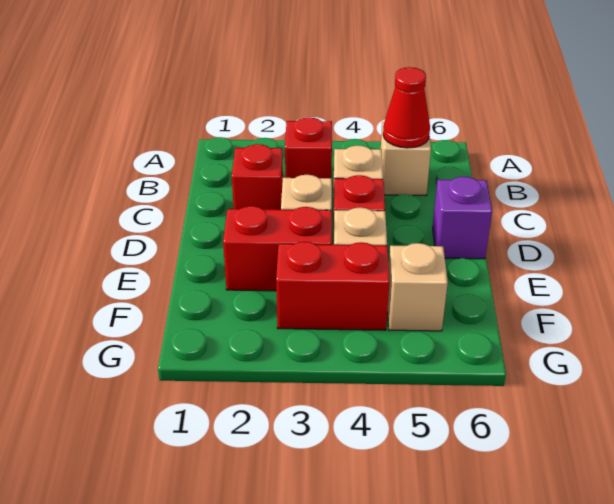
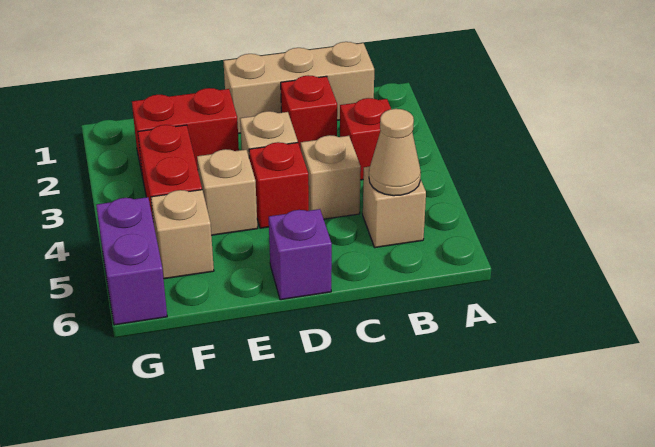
none -> tan 1x3 brick [223,42,374,134]
red 1x1 cone [383,67,430,148] -> tan 1x1 cone [369,109,421,196]
red 1x2 brick [223,206,332,291] -> red 1x2 brick turned to [132,88,239,177]
none -> purple 1x2 brick [96,197,167,325]

